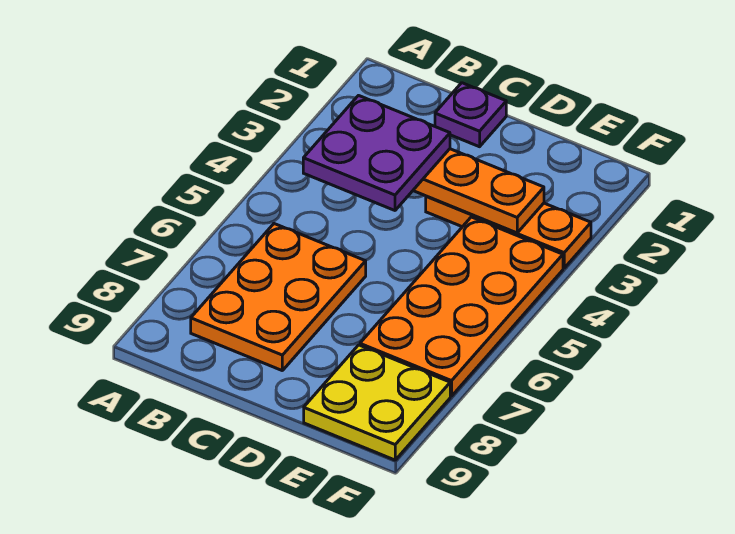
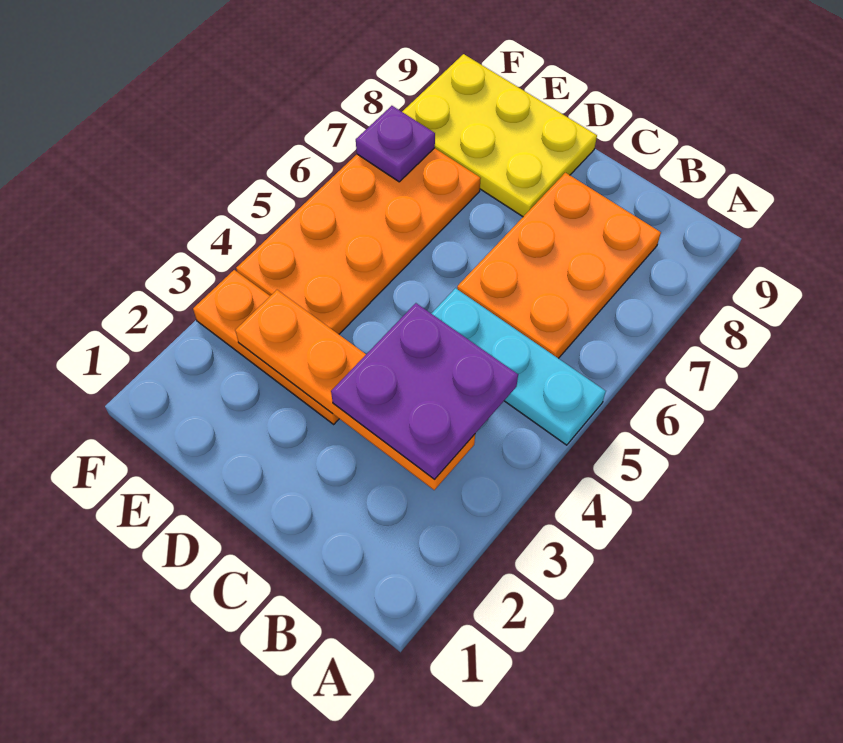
none -> cyan 1x3 plate [431,288,606,445]
purple 1x1 plate [435,83,506,147] -> purple 1x1 plate moved to [356,106,435,182]
yellow 2x2 plate [304,345,450,460] -> yellow 2x3 plate [402,54,597,217]

